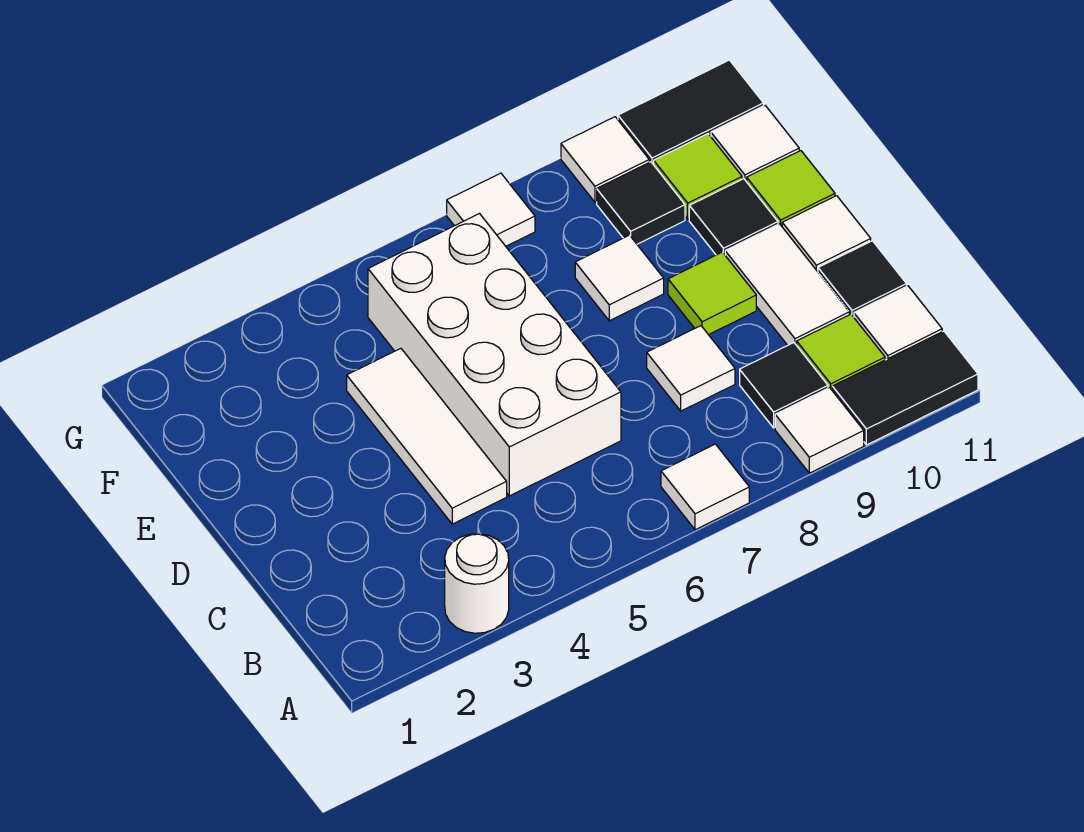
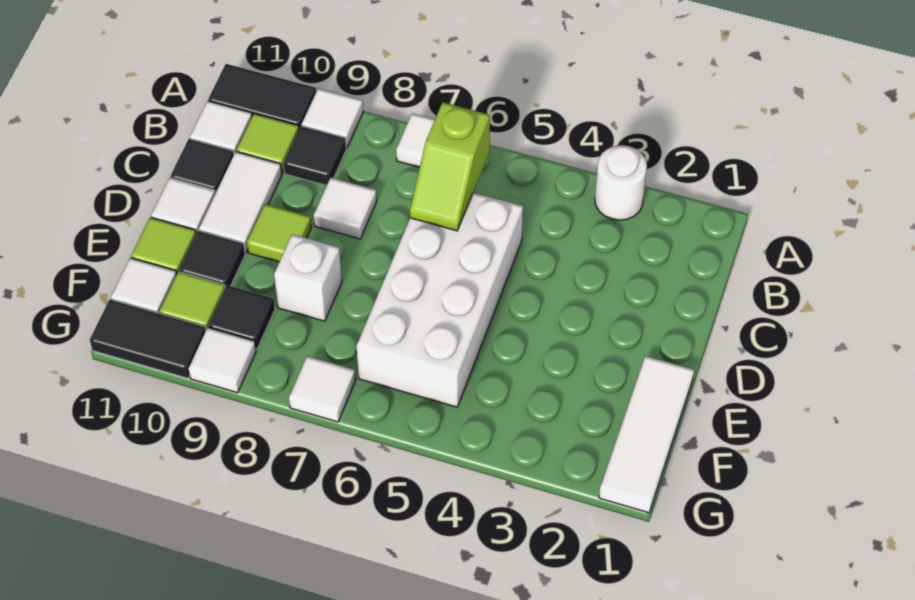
none -> lime 1x2 slope [410,102,490,231]
white 1x3 tile [347,348,507,524] -> white 1x3 tile moved to [599,356,694,513]
white 1x1 tile [575,235,664,321] -> white 1x1 brick [274,234,342,321]

